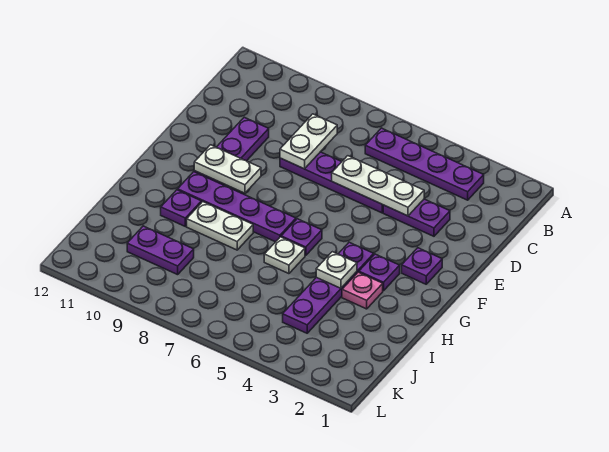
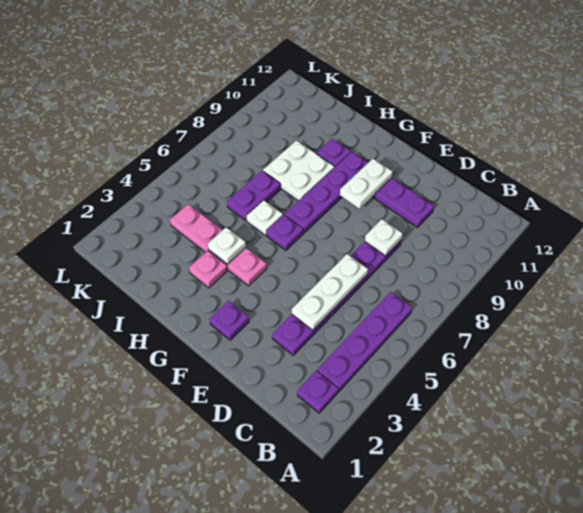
white 1x2 plate [280,114,337,169] -> white 1x1 plate [365,219,403,256]
purple 1x1 plate [359,254,400,291] -> purple 1x1 plate moved to [297,371,338,413]
purple 1x4 plate [283,242,374,333] -> pink 1x4 plate [170,204,267,286]
white 1x2 plate [187,202,253,250] -> white 2x2 plate [263,141,334,201]
purple 1x2 plate [127,226,194,275] -> purple 1x2 plate moved to [227,171,281,221]

